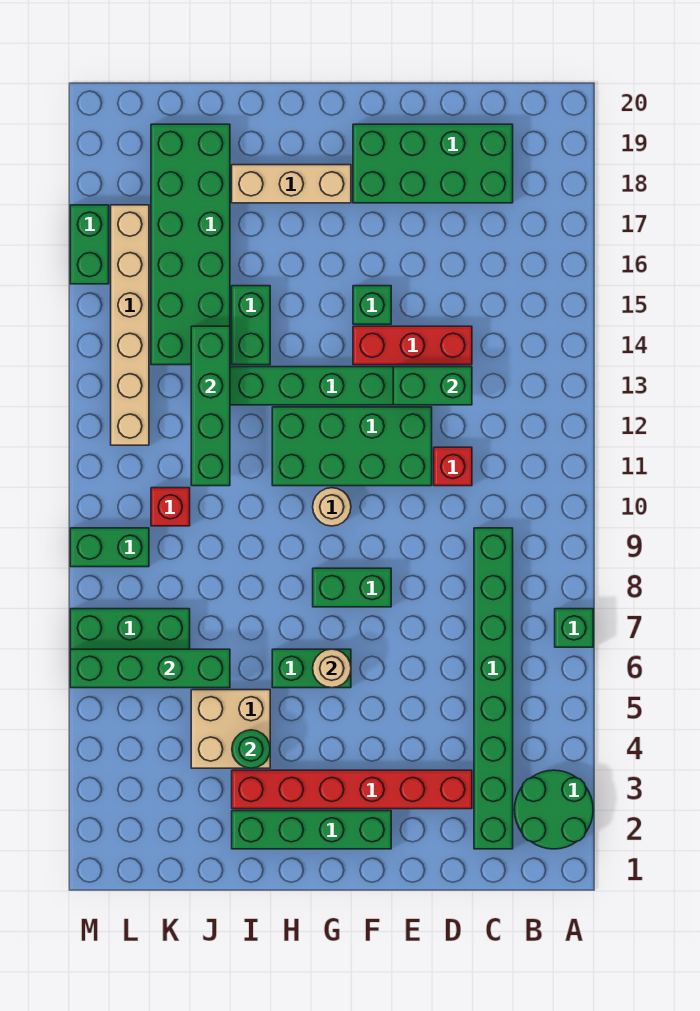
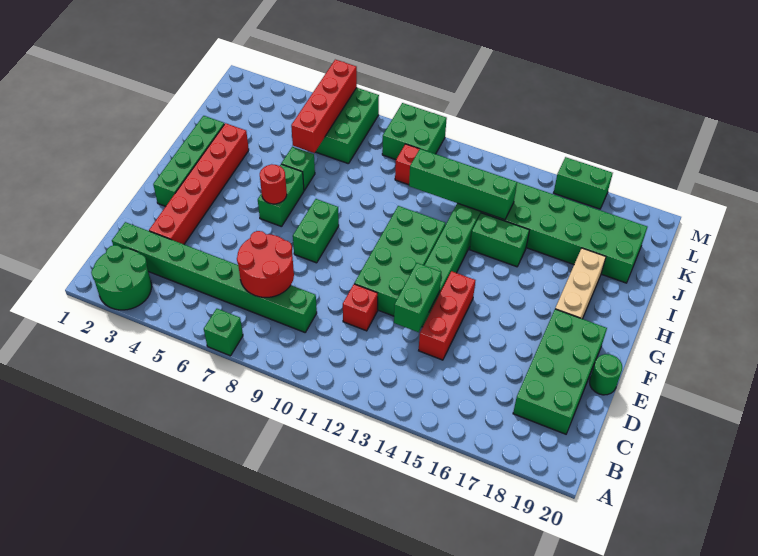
none -> red 2x2 round brick [237,231,294,297]
green 1x1 brick [353,286,391,324] -> green 1x1 brick moved to [281,147,315,190]
tan 1x1 round brick [313,649,351,688] -> red 1x1 round brick [260,164,287,204]
tan 1x1 round brick [313,488,351,526] -> none
tan 2x2 brick [191,690,270,768] -> none
green 1x1 round brick [232,730,270,768] -> green 1x1 round brick moved to [590,354,622,395]
green 1x4 brick [70,649,230,688] -> red 1x4 brick [291,60,357,153]
green 1x2 brick [70,528,149,567] -> green 2x2 brick [382,103,447,160]
tan 1x6 brick [111,205,149,445] -> none

